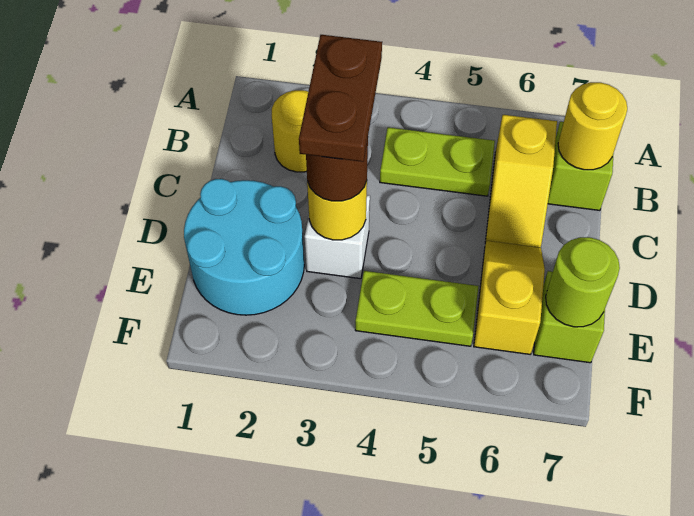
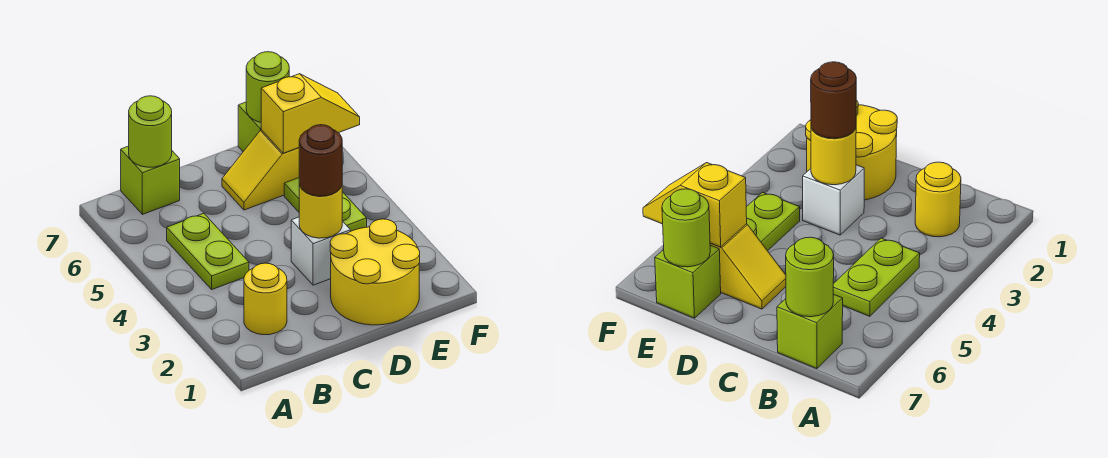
yellow 1x2 slope [486,115,557,247] -> yellow 1x2 slope moved to [261,74,360,153]
yellow 1x1 round brick [558,82,627,170] -> lime 1x1 round brick [129,96,172,167]
brown 1x2 plate [299,35,382,162] -> none
cyan 2x2 round brick [184,179,304,315] -> yellow 2x2 round brick [330,219,420,325]

